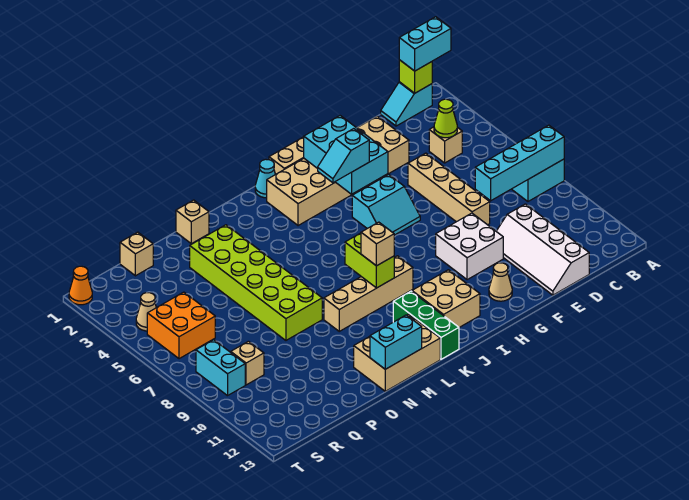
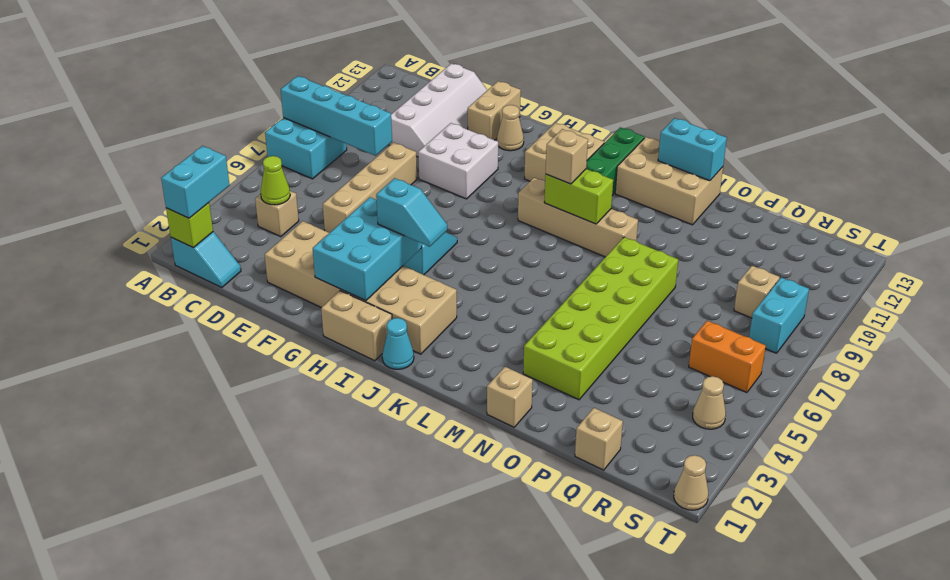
cyan 1x2 brick [399,17,451,71] -> cyan 1x2 brick turned to [161,146,230,218]
none -> tan 1x2 brick [468,81,521,140]
lime 1x2 brick [345,233,394,288] -> lime 1x2 brick turned to [544,169,613,224]
orange 2x2 brick [147,292,215,359] -> orange 1x2 brick [689,321,766,393]
orange 1x1 cone [69,266,92,305] -> tan 1x1 cone [674,455,708,510]

